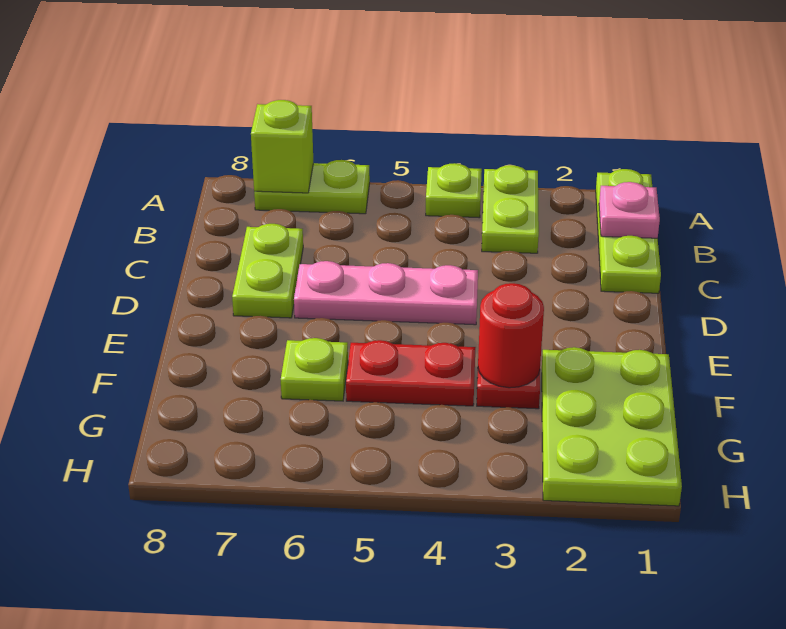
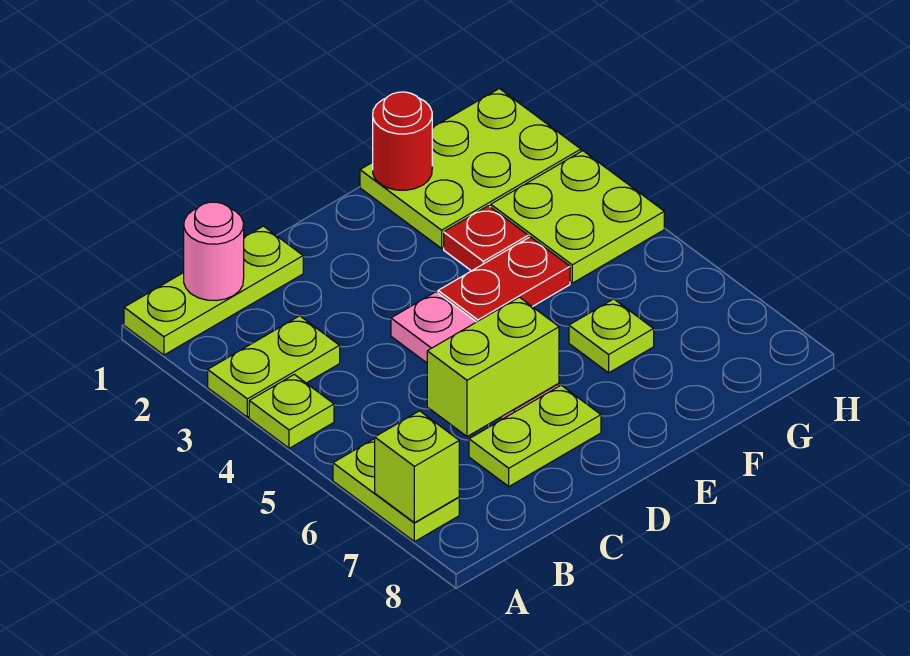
pink 1x1 plate [599,182,660,238] -> pink 1x1 round brick [184,202,244,301]
none -> lime 1x2 brick [427,297,559,436]
red 1x1 round brick [478,283,544,388] -> red 1x1 round brick moved to [373,92,432,190]
red 1x2 plate [346,340,476,406] -> red 1x2 plate turned to [438,237,570,322]
none -> lime 2x2 plate [491,151,664,283]

